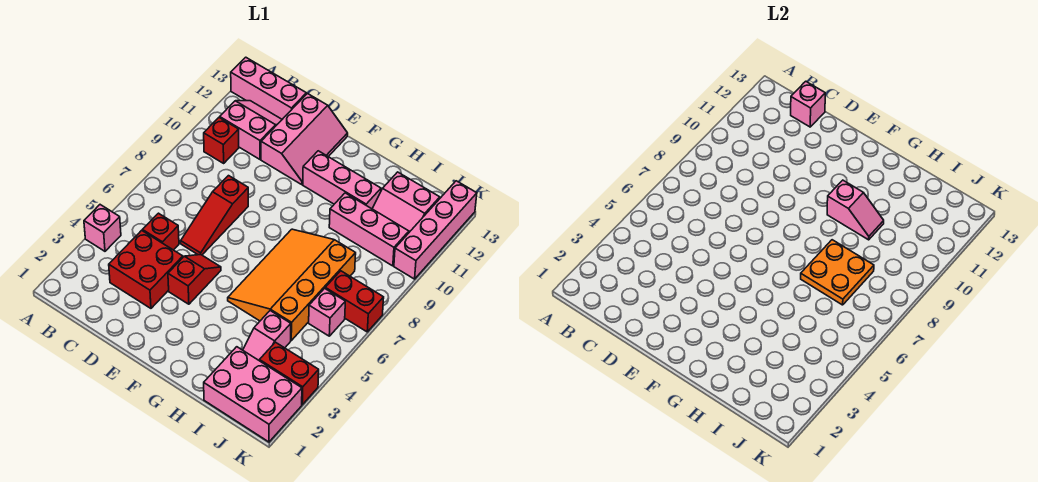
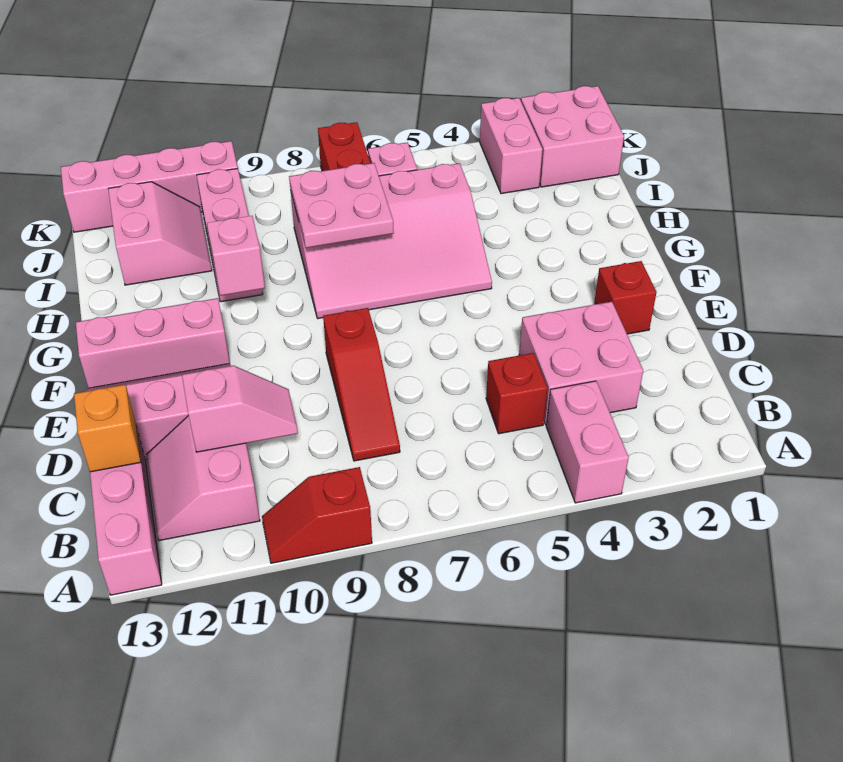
pink 1x1 brick [84,205,121,251] -> pink 1x2 brick [546,381,629,503]
red 1x1 brick [204,117,239,163] -> red 1x1 brick moved to [594,261,656,334]
red 2x2 brick [109,230,183,308] -> pink 2x2 brick [519,302,643,424]
pink 1x1 brick [791,81,825,127] -> orange 1x1 brick [74,385,141,472]
red 1x3 slope [181,176,248,255] -> red 1x3 slope turned to [323,308,400,461]
red 1x2 slope [168,255,221,304] -> red 1x2 slope moved to [262,467,372,563]
pink 1x3 brick [303,151,381,209] -> pink 1x3 brick turned to [76,298,230,388]
orange 3x4 slope [228,229,356,340] -> pink 3x4 slope [291,163,492,319]
orange 2x2 plate [801,240,874,305] -> pink 2x2 plate [289,163,394,248]
pink 2x3 brick [204,347,302,442] -> pink 2x2 brick [521,86,624,187]
pink 1x2 slope [243,311,291,360] -> pink 1x2 slope moved to [182,366,298,452]
red 1x2 brick [259,342,319,405] -> pink 1x2 brick [480,98,542,194]

